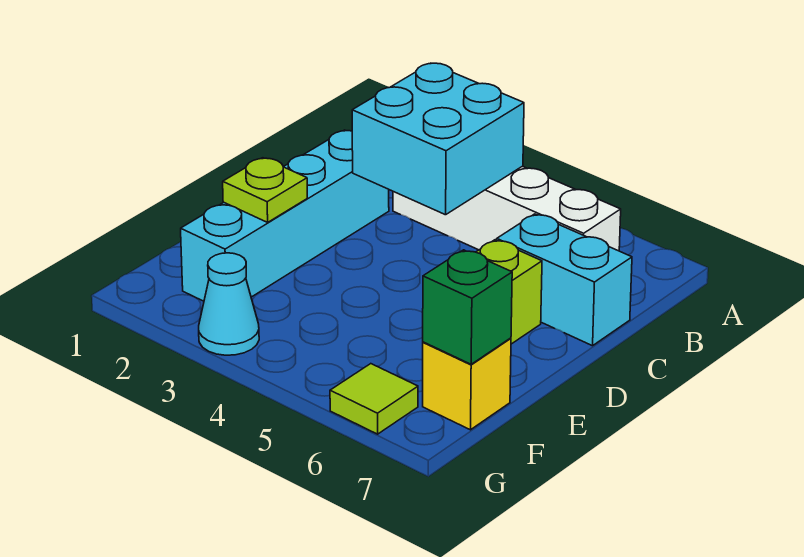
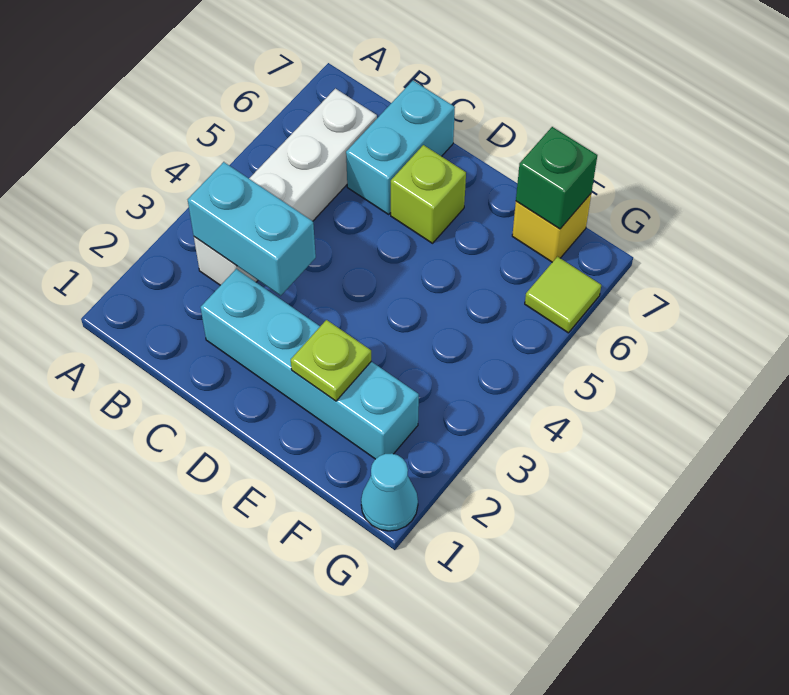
cyan 2x2 brick [352,63,524,215] -> cyan 1x2 brick [188,162,316,296]
cyan 1x1 cone [199,253,259,355] -> cyan 1x1 cone moved to [361,453,418,531]

